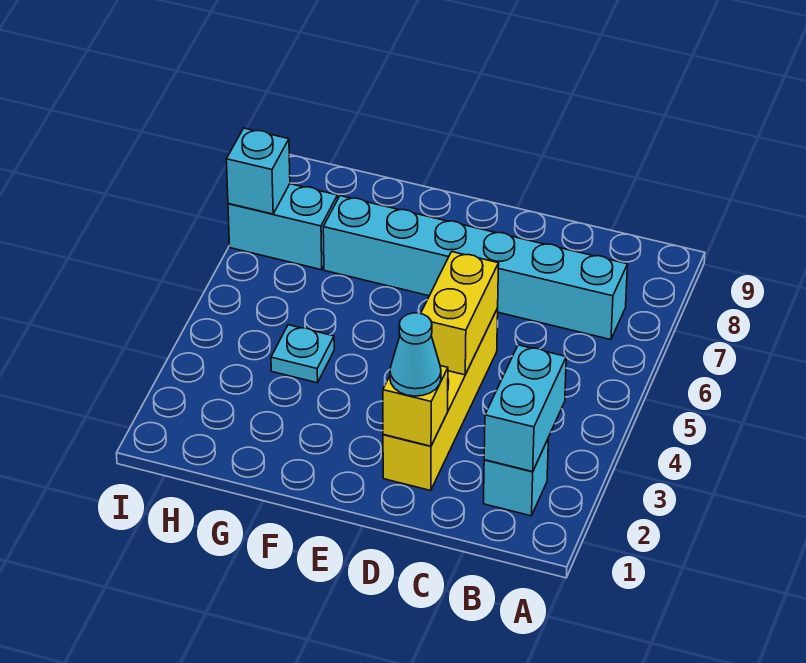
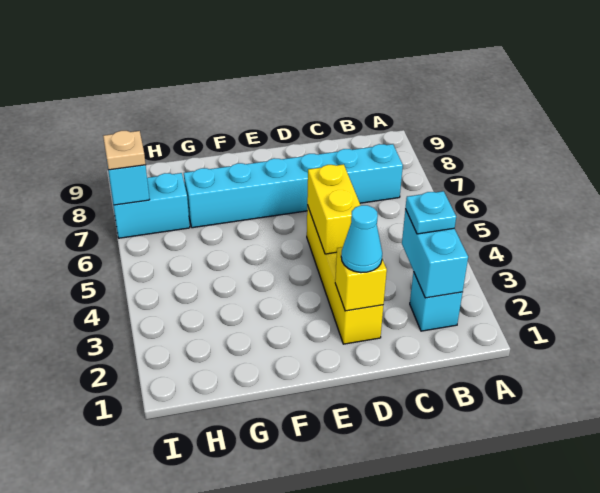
cyan 1x1 plate [271,325,334,383] -> cyan 1x1 plate moved to [405,191,456,234]
none -> tan 1x1 plate [103,131,146,170]

